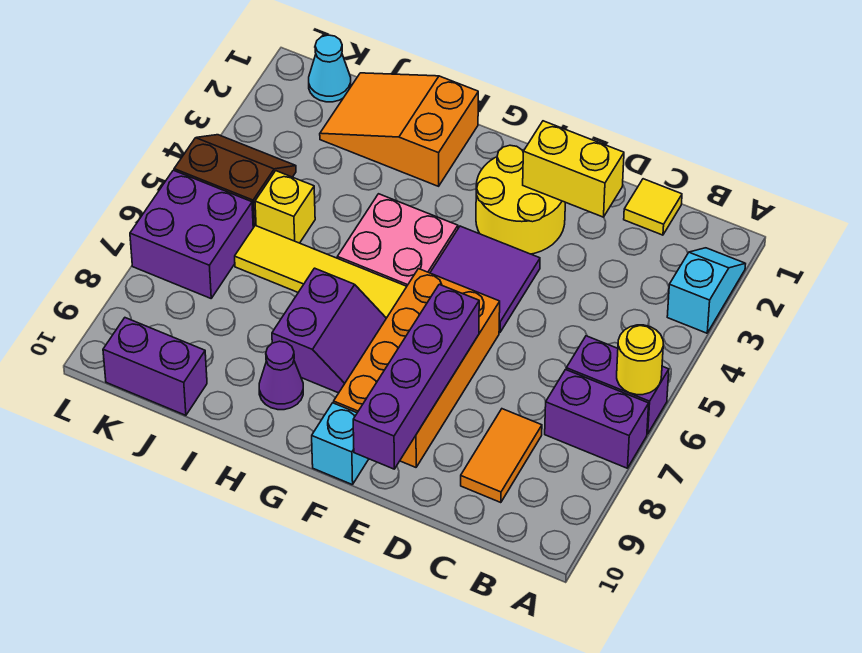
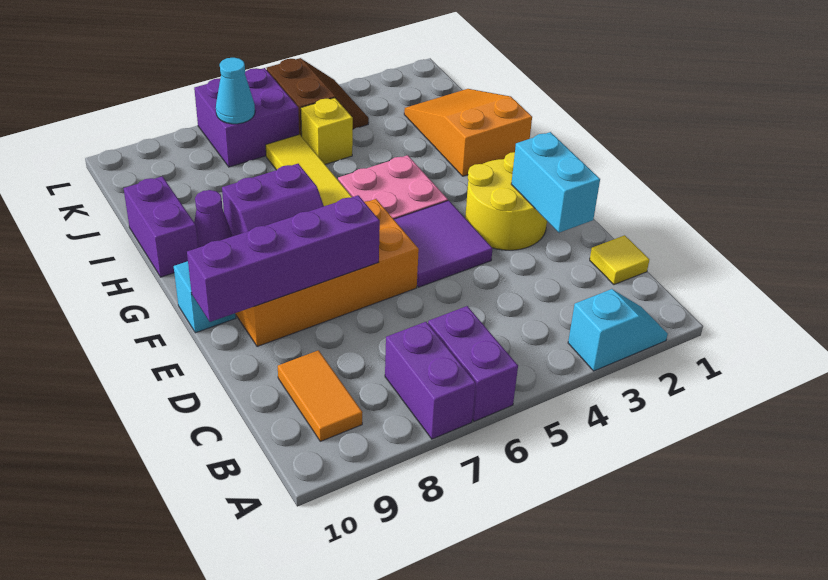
yellow 1x1 round brick [617,325,663,395] -> none
orange 1x2 tile [461,409,542,503] -> orange 1x2 tile turned to [278,350,362,441]
yellow 1x2 brick [523,121,624,217] -> cyan 1x2 brick [511,132,600,233]
purple 1x2 brick [103,318,207,415] -> purple 1x2 brick moved to [124,176,198,277]
cyan 1x1 cone [309,35,351,102] -> cyan 1x1 cone moved to [216,58,255,124]

